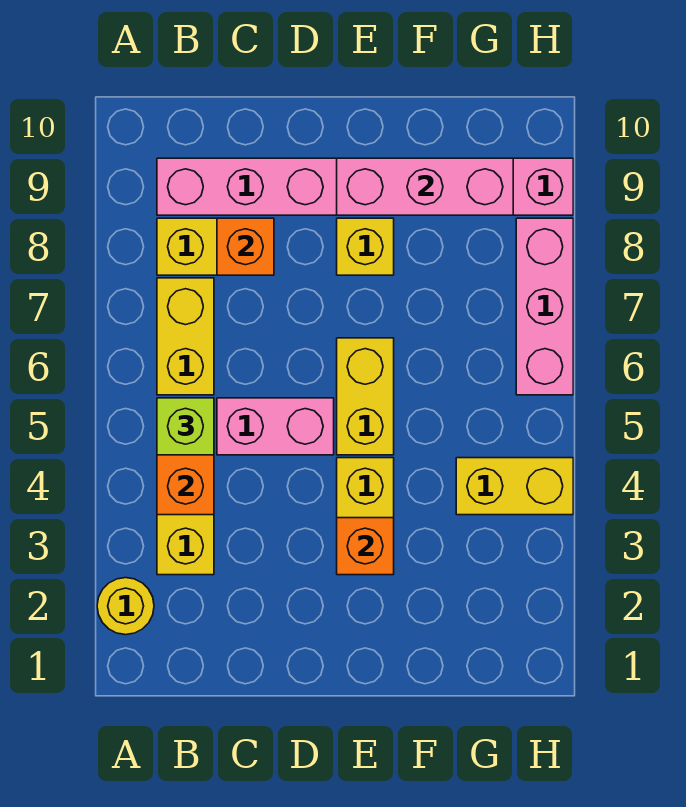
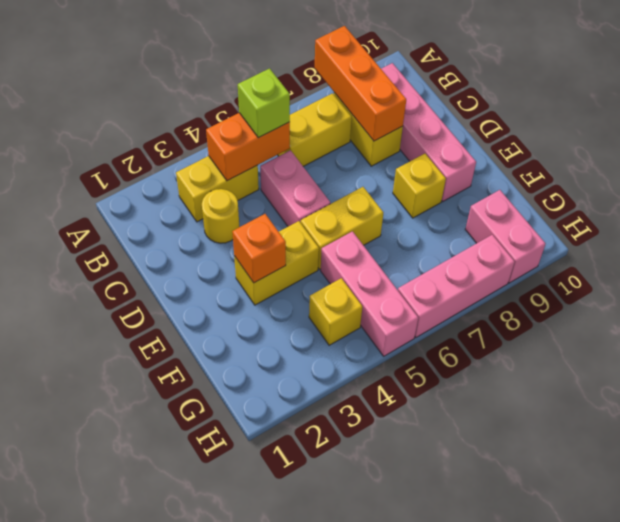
yellow 1x1 round brick [97,578,154,635] -> yellow 1x1 round brick moved to [202,189,239,243]
orange 1x1 brick [217,218,274,275] -> orange 1x3 brick [315,26,406,141]
pink 1x3 brick [337,158,513,215] -> pink 1x3 brick moved to [321,231,418,356]
yellow 1x2 brick [456,458,573,515] -> yellow 1x1 brick [309,278,362,345]

